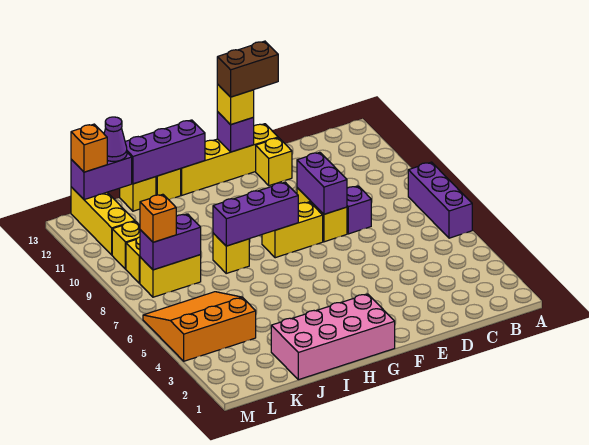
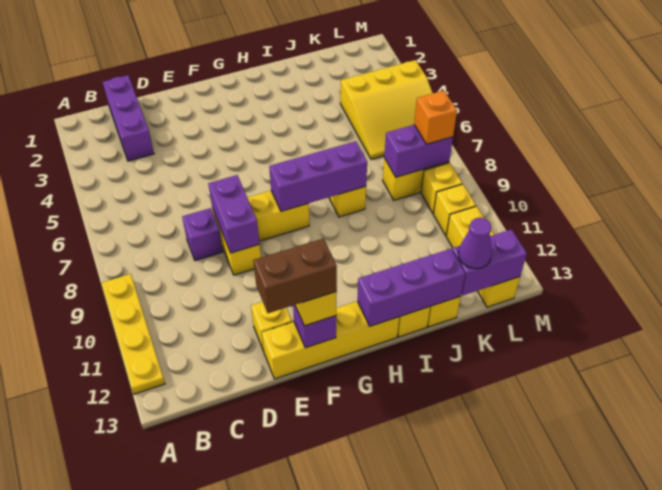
purple 1x3 brick [408,162,472,238] -> purple 1x3 brick moved to [103,75,154,161]
none -> yellow 1x4 plate [101,274,165,394]
pink 2x4 brick [271,294,395,380] -> none
orange 3x3 slope [143,292,256,361] -> yellow 3x3 slope [340,60,433,159]
orange 1x1 brick [71,124,107,172] -> none

